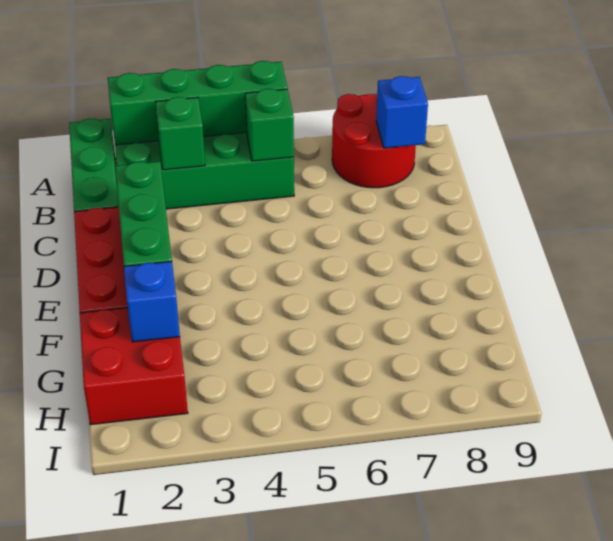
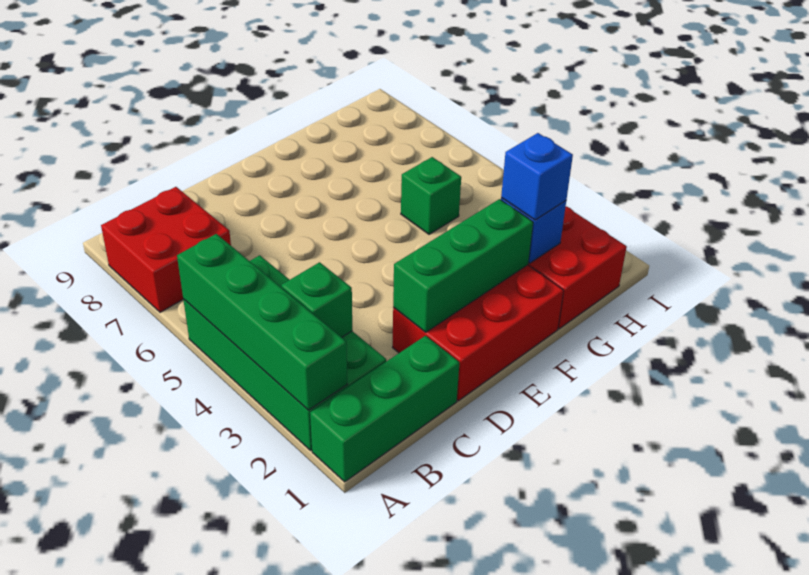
red 2x2 round brick [332,94,416,188] -> red 2x2 brick [101,187,231,312]
green 1x1 brick [245,89,294,161] -> green 1x1 brick moved to [401,157,461,234]
blue 1x1 brick [376,76,428,148] -> blue 1x1 brick moved to [501,133,573,220]

